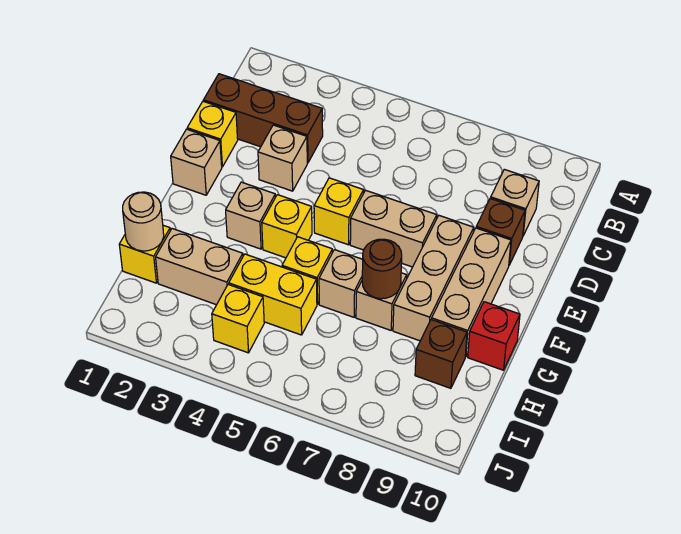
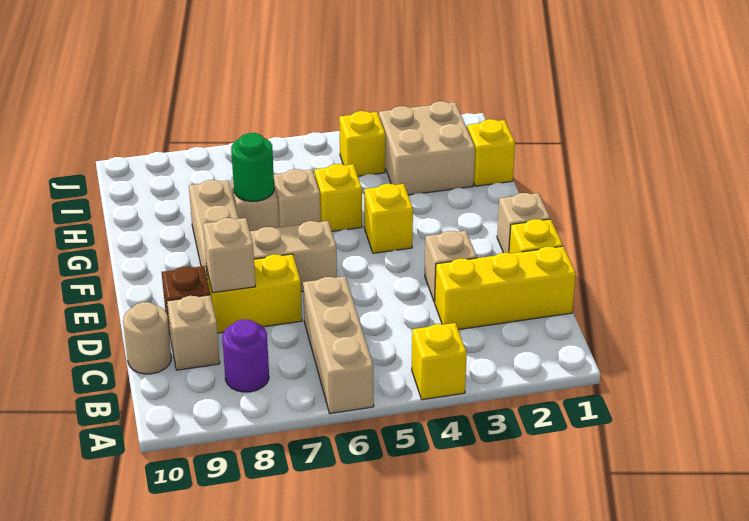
none -> purple 1x1 round brick [222,320,269,392]
brown 1x3 brick [204,74,323,163] -> yellow 1x3 brick [434,246,576,330]
yellow 1x1 brick [314,178,364,245] -> yellow 1x1 brick moved to [412,323,467,400]
tan 1x3 brick [432,228,511,357] -> tan 1x3 brick moved to [303,276,374,413]
tan 1x1 brick [226,182,275,249] -> tan 1x1 brick moved to [203,218,255,293]
brown 1x1 round brick [362,239,402,299] -> green 1x1 round brick [231,133,274,201]
red 1x1 brick [468,302,520,370] -> none
tan 1x1 round brick [123,192,164,251] -> tan 1x1 round brick moved to [123,302,171,374]
tan 1x2 brick [156,229,243,305] -> tan 2x2 brick [379,101,475,195]
yellow 1x2 brick [229,254,317,335] -> yellow 1x2 brick moved to [207,254,302,333]
brown 1x1 brick [415,319,467,388] -> none

